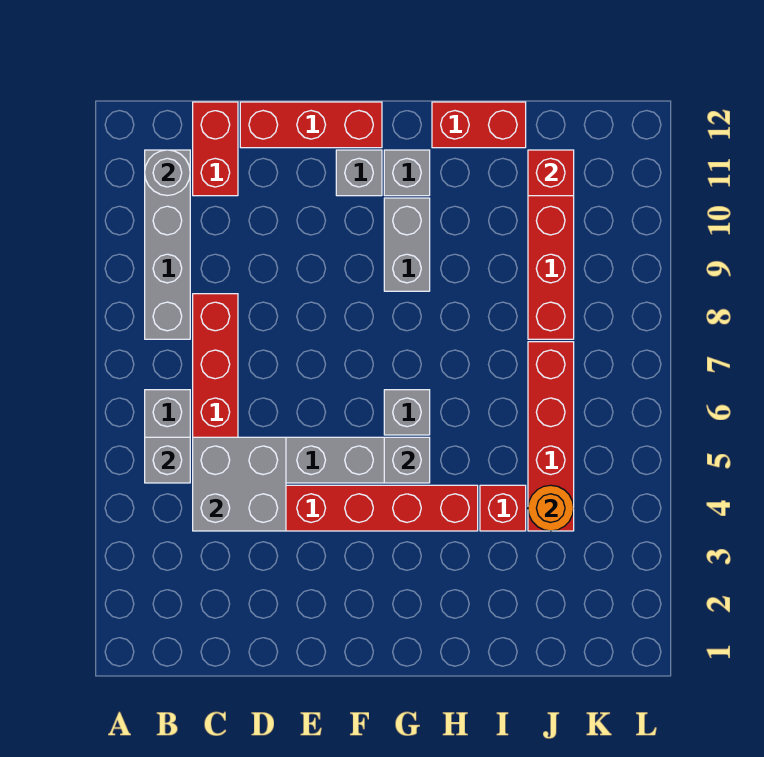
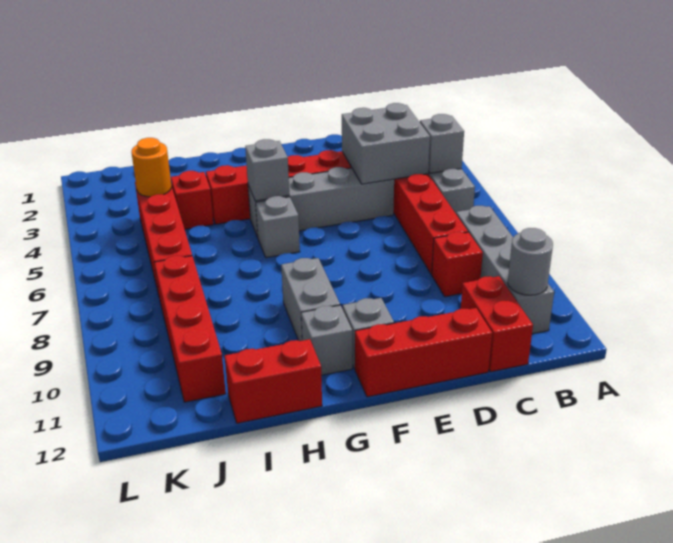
red 1x1 brick [528,150,574,196] -> red 1x1 brick moved to [432,232,483,297]

